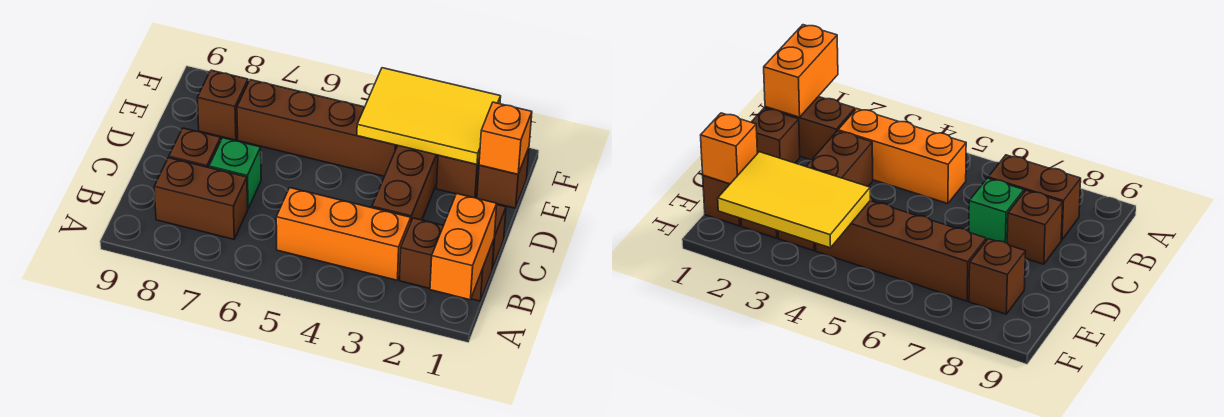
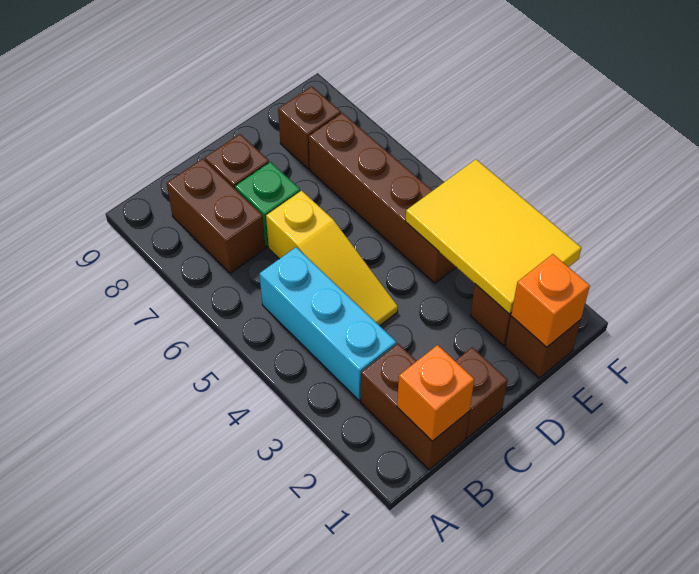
orange 1x2 brick [430,194,497,300] -> orange 1x1 brick [397,345,474,441]
orange 1x3 brick [276,188,411,280] -> cyan 1x3 brick [260,247,396,400]
brown 1x3 brick [372,146,438,221] -> none
none -> yellow 1x3 slope [266,191,398,326]

